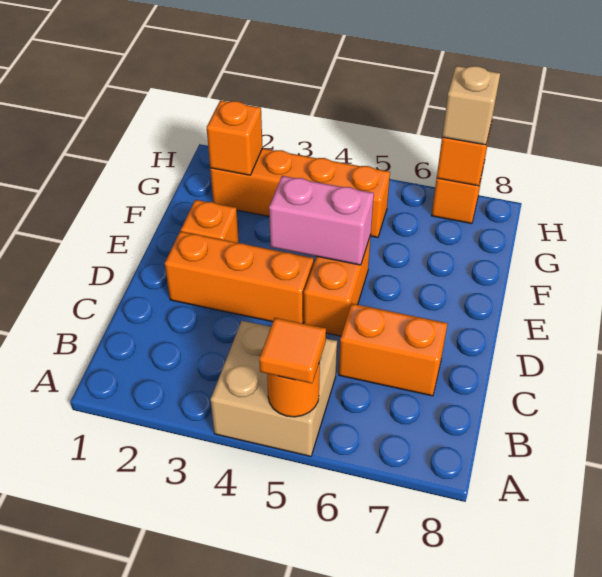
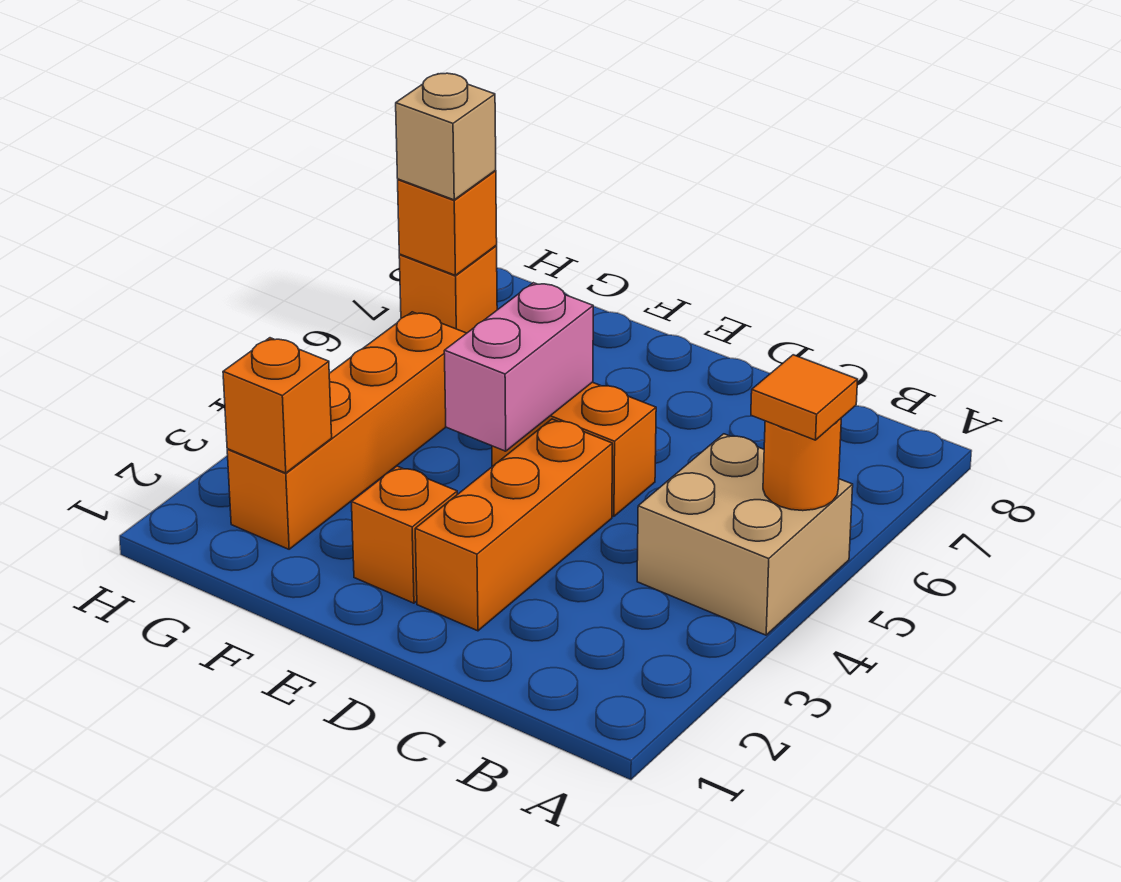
orange 1x2 brick [339,304,447,396] -> none

